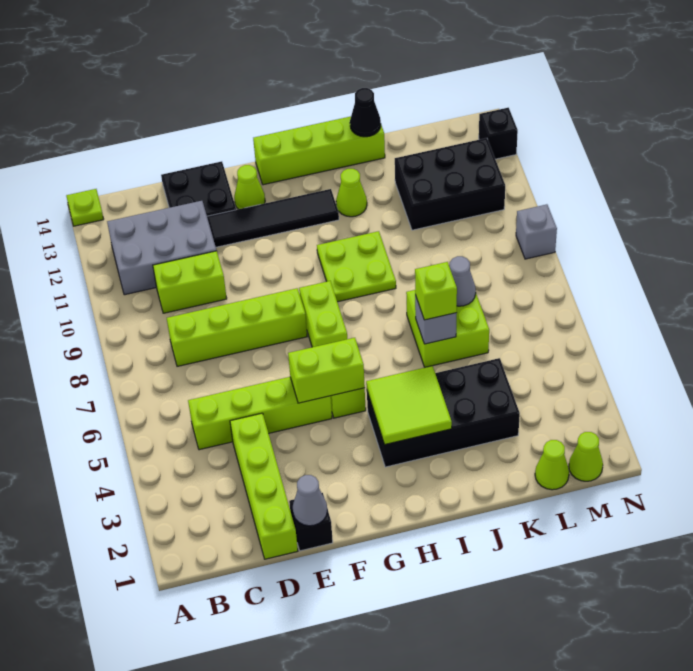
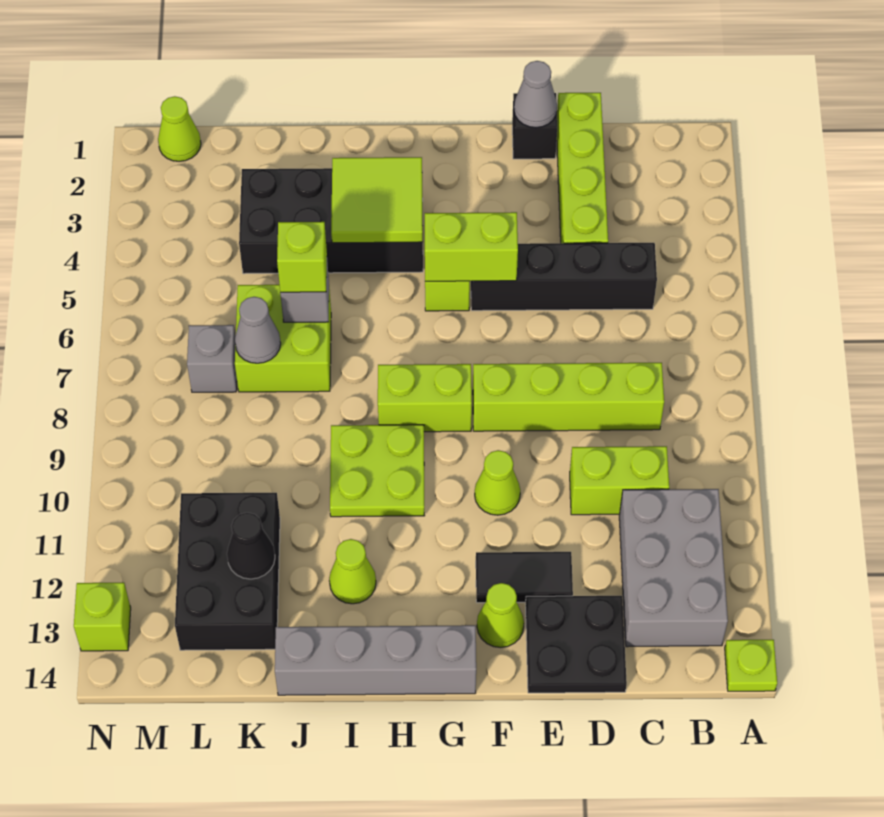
grey 2x3 brick [107,201,216,295] -> grey 2x3 brick turned to [619,489,728,647]
lime 1x4 brick [188,377,332,450] -> black 1x4 brick [471,243,657,311]
black 1x4 tile [207,189,339,247] -> black 1x2 tile [476,552,573,603]
lime 1x2 brick [299,281,347,347] -> lime 1x2 brick turned to [378,364,472,432]
lime 1x4 brick [253,117,385,185] -> grey 1x4 brick [275,625,476,695]
black 1x1 cone [350,88,381,137] -> black 1x1 cone moved to [227,513,275,579]
black 2x3 brick [395,138,505,230] -> black 2x3 brick turned to [175,493,280,650]
lime 1x1 cone [535,440,569,490] -> lime 1x1 cone moved to [475,450,520,515]
grey 1x1 brick [516,204,557,259] -> grey 1x1 brick moved to [187,325,237,392]
black 1x1 brick [479,108,518,159] -> lime 1x1 brick [74,583,131,651]

